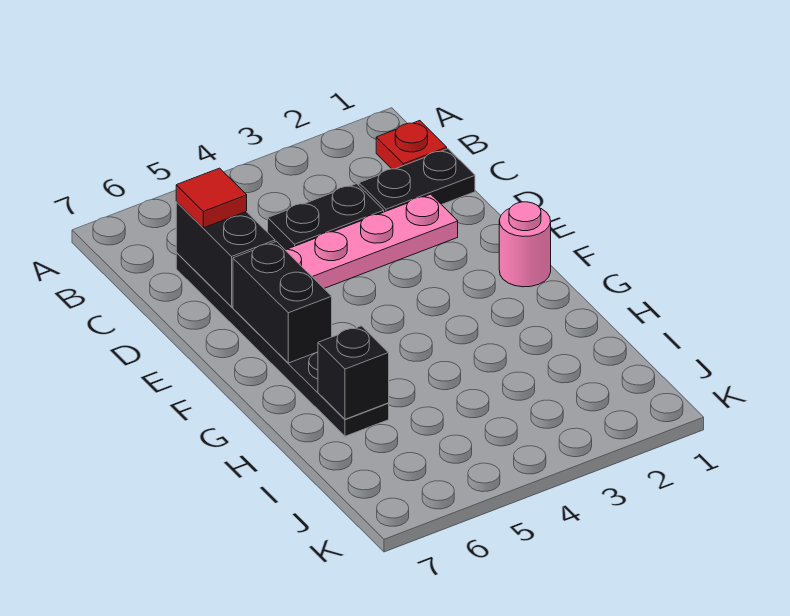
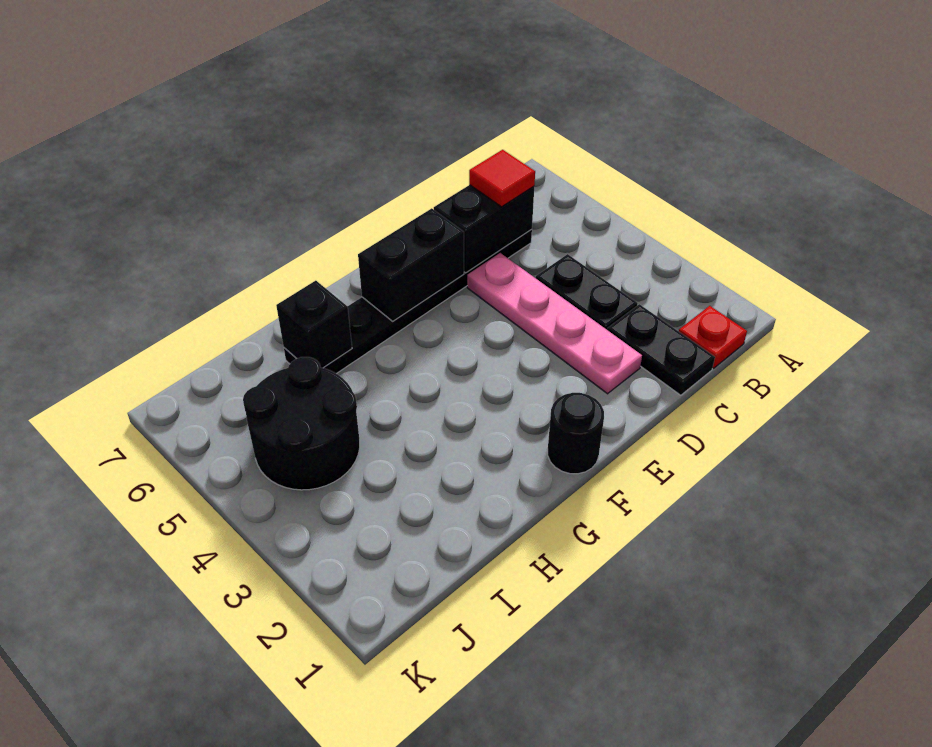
pink 1x1 round brick [499,202,551,287] -> black 1x1 round brick [548,393,604,474]
none -> black 2x2 round brick [243,357,360,490]

